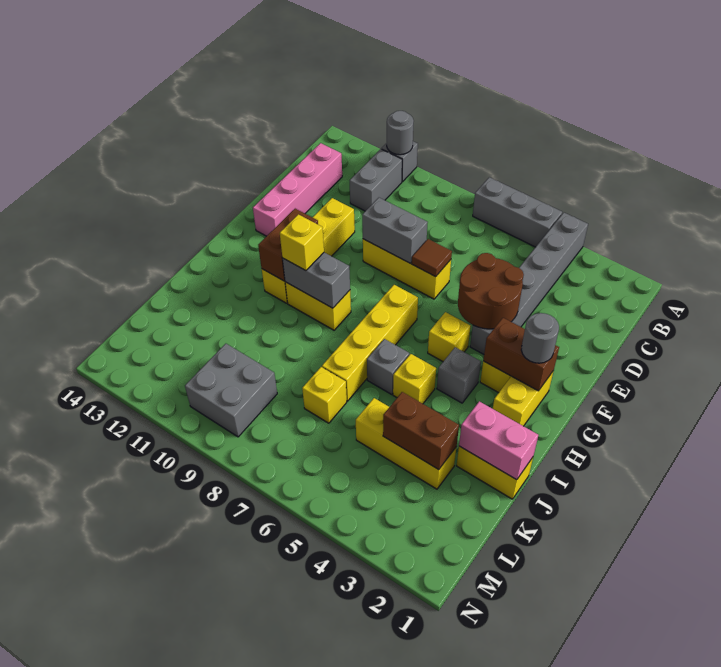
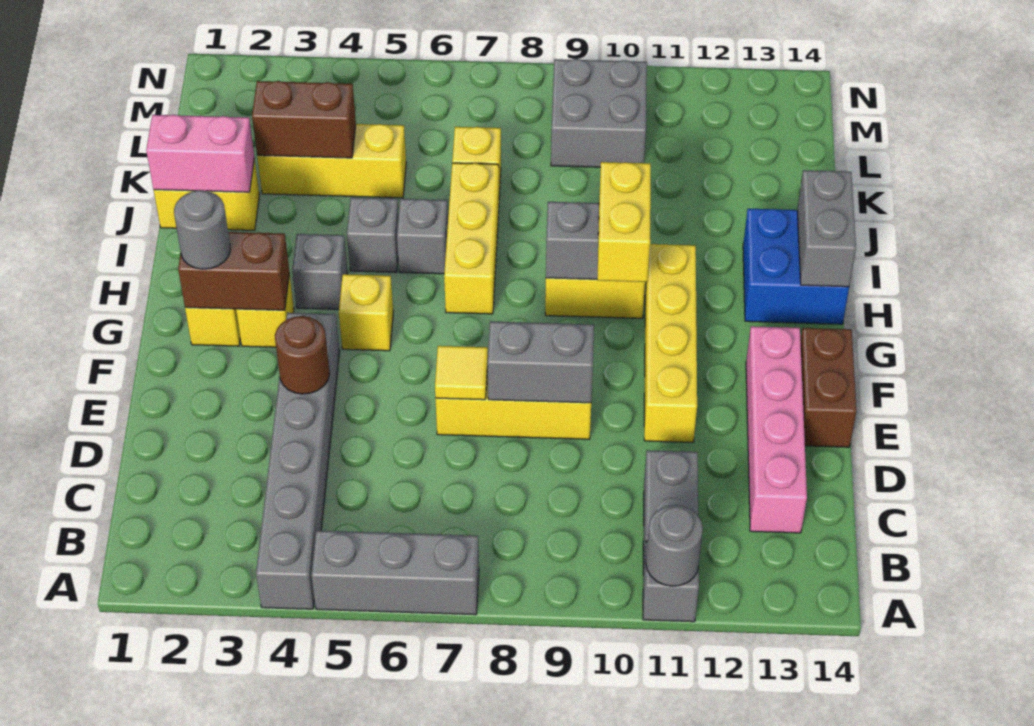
brown 2x2 round brick [458,253,524,329] -> brown 1x1 round brick [275,316,330,394]
brown 1x1 tile [412,239,452,277] -> yellow 1x1 tile [435,346,488,400]
yellow 1x4 brick [322,285,418,401] -> yellow 1x3 brick [444,163,499,314]
brown 1x2 brick [258,209,318,281] -> brown 1x2 brick moved to [800,328,856,447]
yellow 1x1 brick [280,214,324,271] -> yellow 1x2 brick [597,162,651,282]
none -> blue 2x2 brick [743,209,849,324]
none -> grey 1x2 brick [797,170,856,287]
yellow 1x1 brick [393,354,436,404] -> grey 1x1 brick [347,197,399,272]

